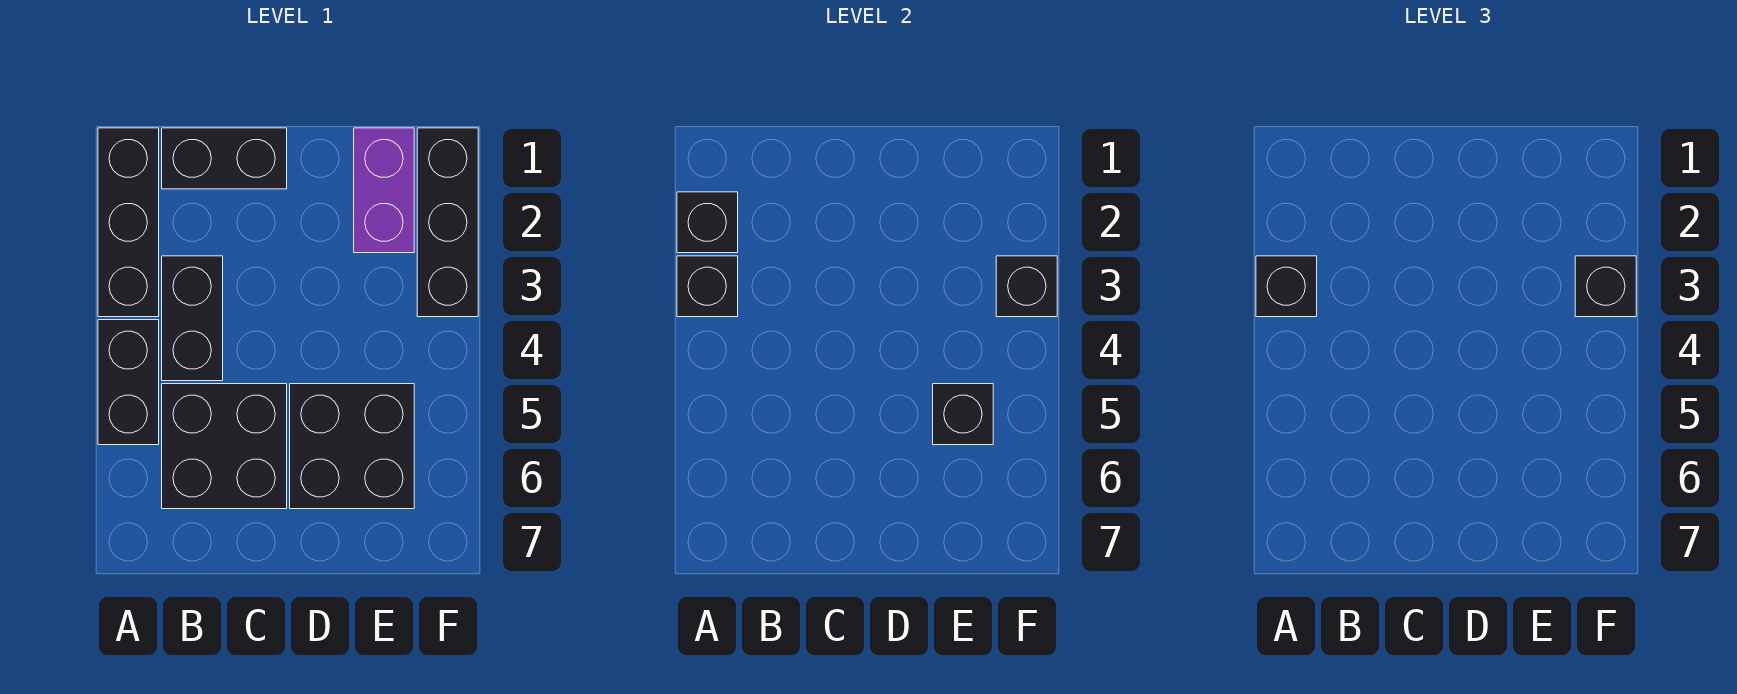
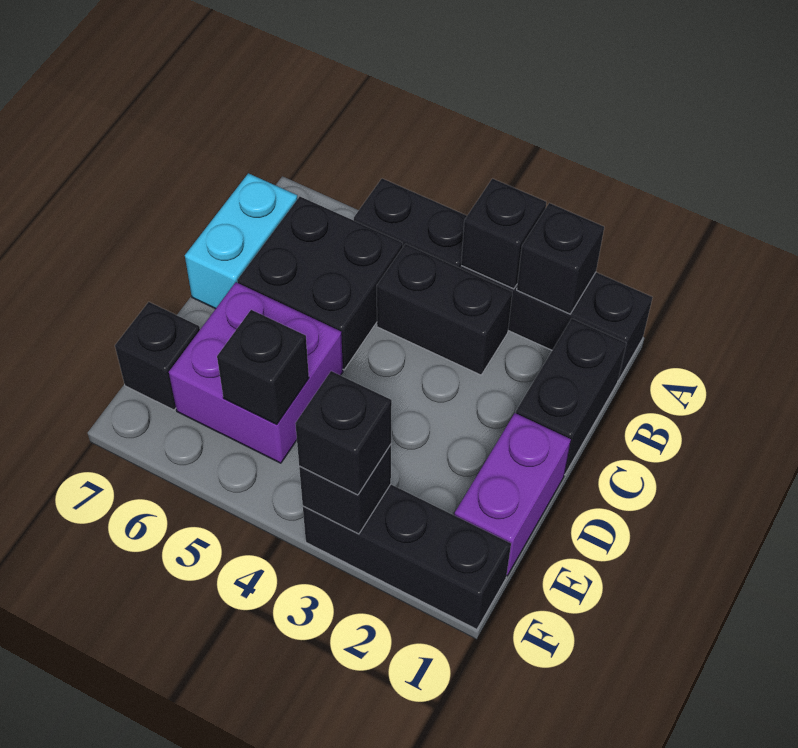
black 1x1 brick [1256,256,1317,317] -> black 1x1 brick moved to [115,302,200,410]
none -> cyan 1x2 brick [185,173,297,309]
black 2x2 brick [290,384,414,509] -> purple 2x2 brick [169,282,343,463]
purple 1x2 brick [354,128,414,253] -> purple 1x2 brick turned to [455,413,571,576]

